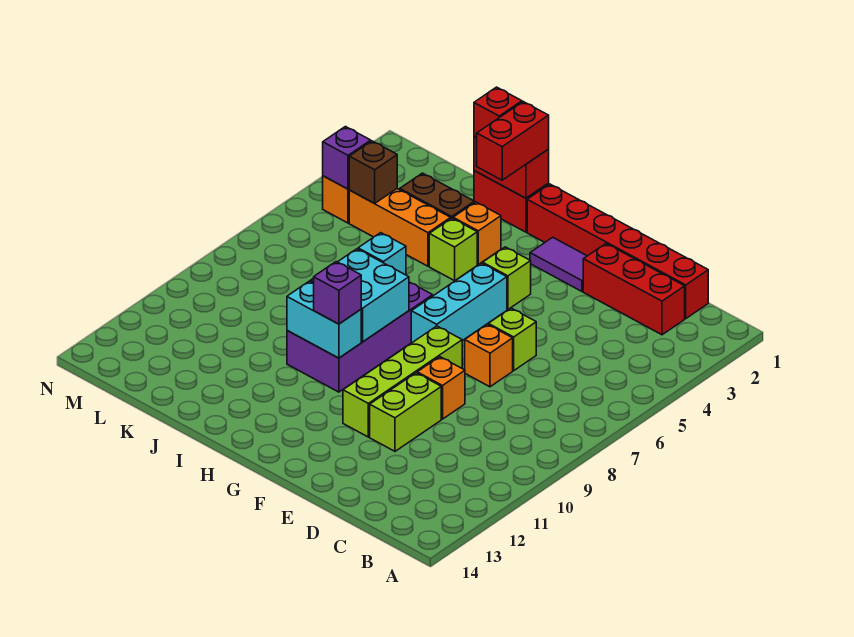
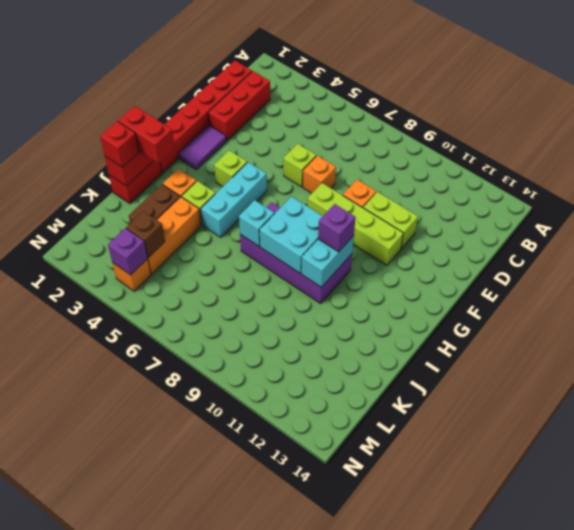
cyan 1x3 brick [411,263,507,343] -> cyan 1x3 brick turned to [201,162,267,237]

